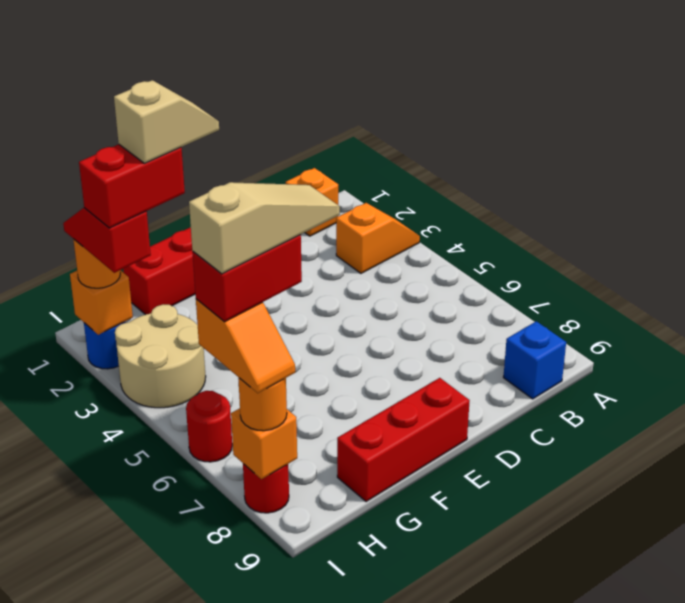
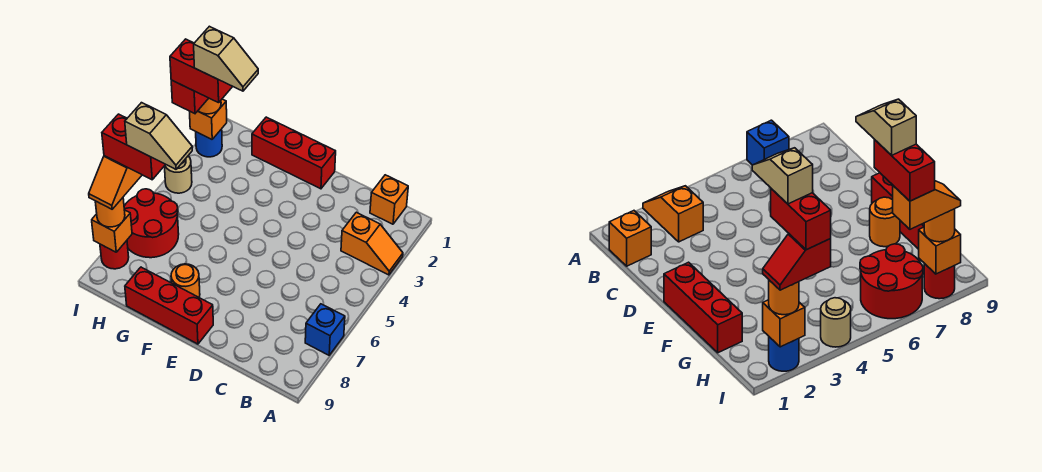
blue 1x1 brick [503,321,566,399] -> blue 1x1 brick moved to [305,304,345,355]
none -> orange 1x1 round brick [171,264,200,297]
tan 1x3 slope [189,182,340,274] -> tan 1x2 slope [125,103,192,169]
tan 2x2 round brick [115,304,206,408] -> tan 1x1 round brick [164,156,192,193]
red 1x1 round brick [186,391,232,462] -> red 2x2 round brick [124,189,179,258]

